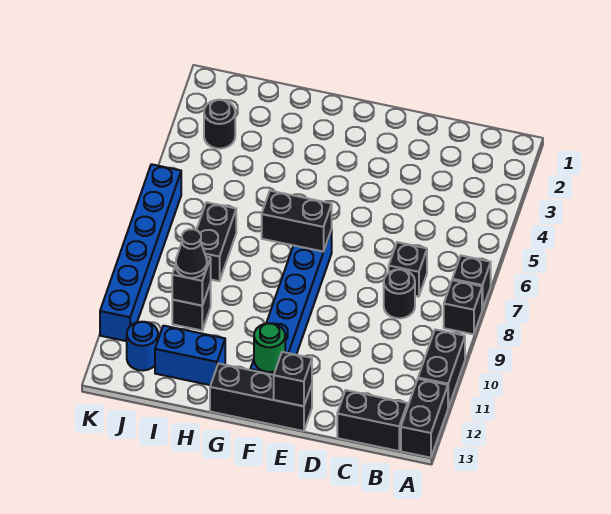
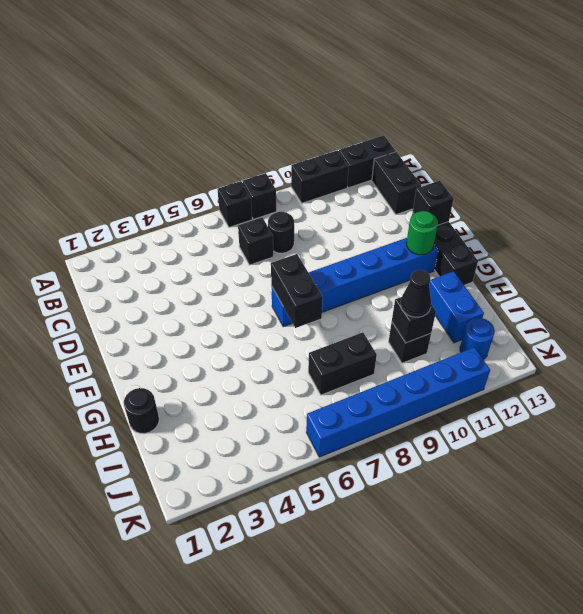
black 1x1 round brick [204,100,235,149] -> black 1x1 round brick moved to [124,388,159,434]

